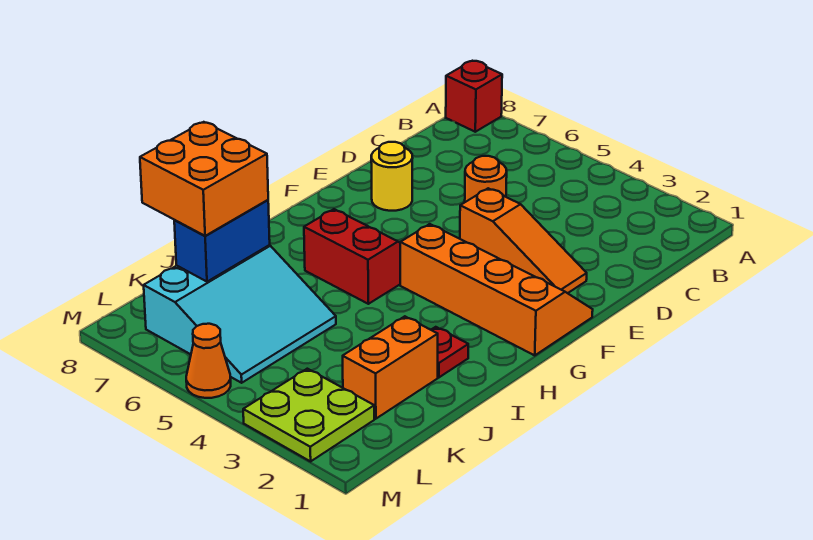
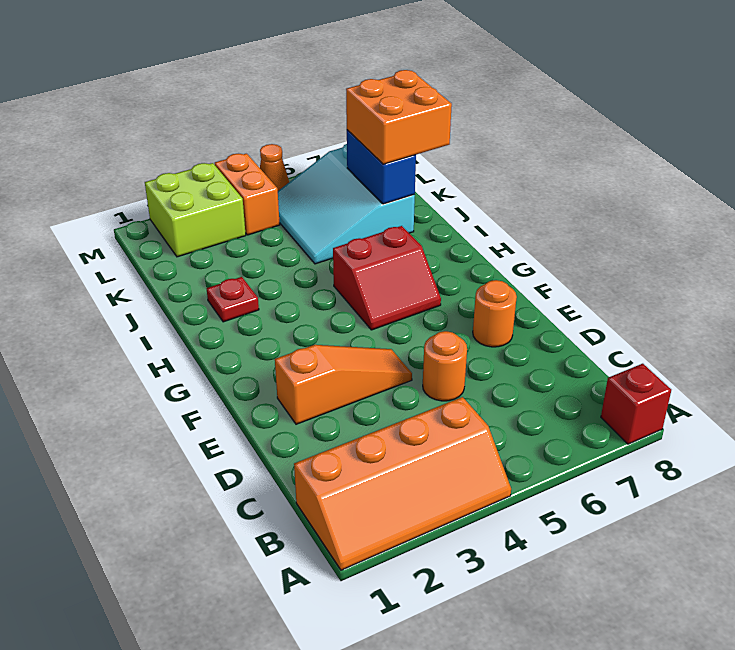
orange 1x3 slope [460,188,587,293] -> orange 1x3 slope turned to [275,345,412,424]
yellow 1x1 round brick [371,142,413,211] -> orange 1x1 round brick [473,280,517,347]
orange 2x4 slope [400,224,593,355] -> orange 2x4 slope moved to [294,397,511,570]
orange 1x2 brick [343,316,438,419] -> orange 1x2 brick moved to [215,154,280,235]
lime 2x2 plate [243,369,374,461] -> lime 2x2 brick [145,163,246,257]

